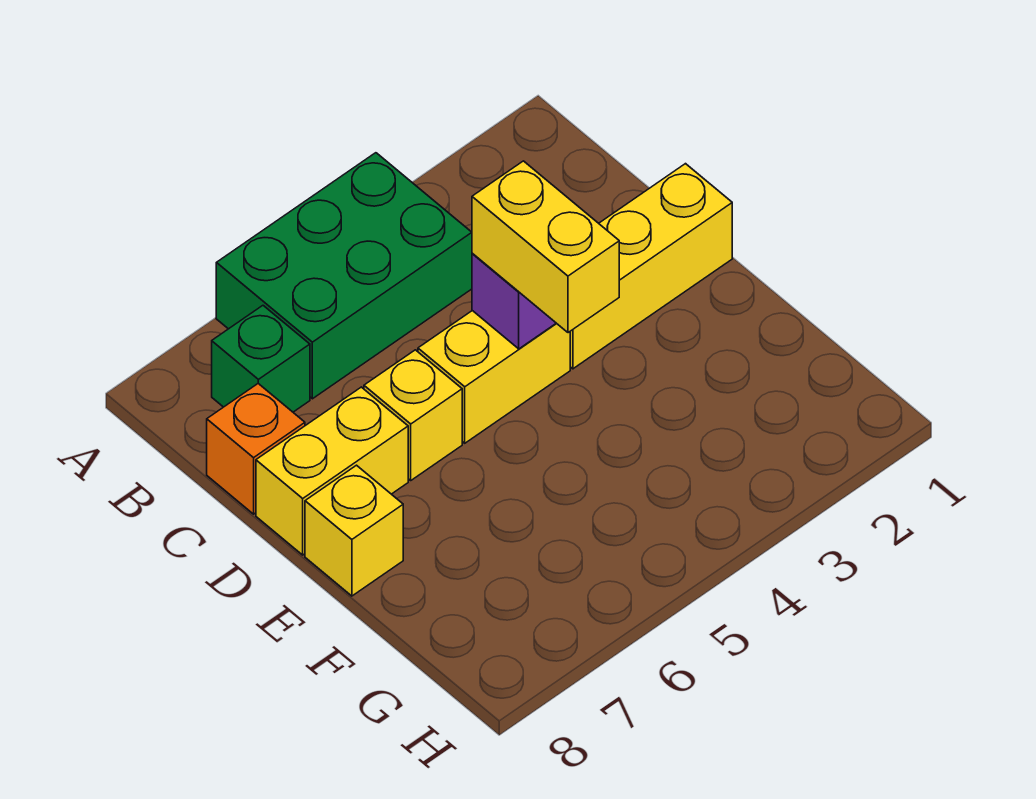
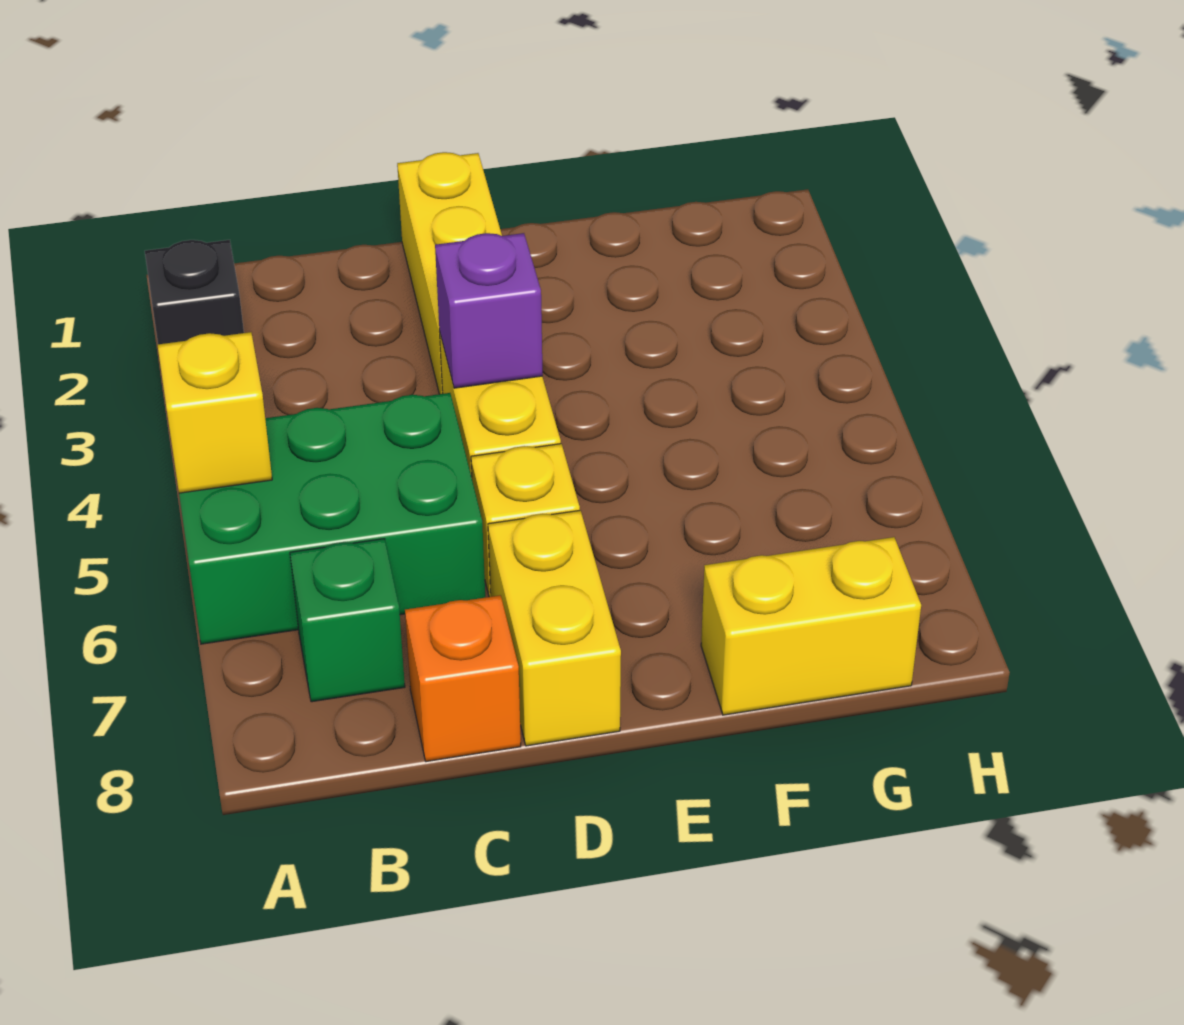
none -> black 1x1 brick [145,240,244,344]
green 2x3 brick [216,153,472,399] -> green 2x3 brick turned to [179,393,485,644]
yellow 1x2 brick [472,161,619,333] -> yellow 1x2 brick moved to [701,537,921,715]
yellow 1x1 brick [305,465,403,596] -> yellow 1x1 brick moved to [158,332,272,493]

